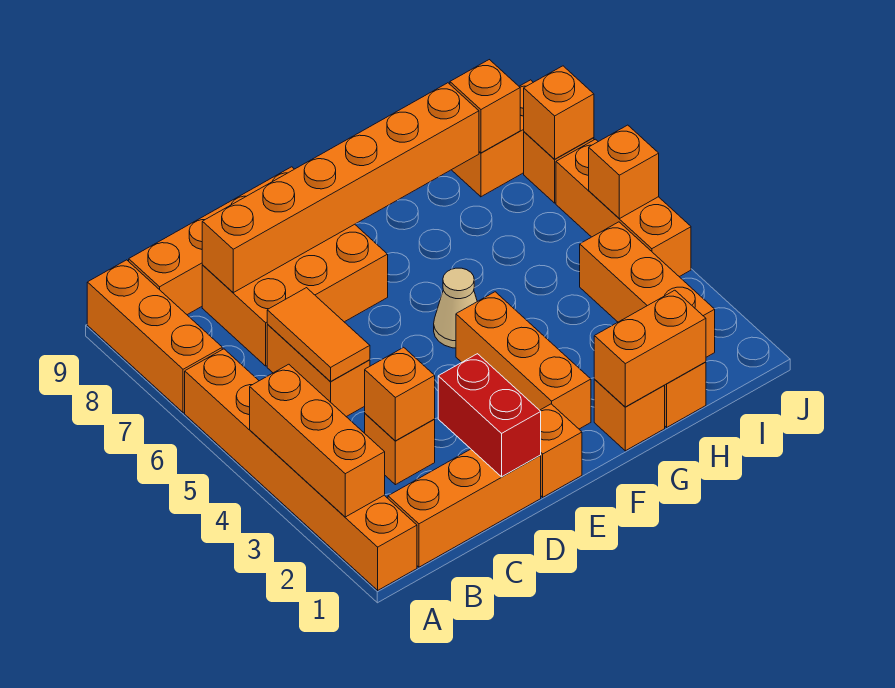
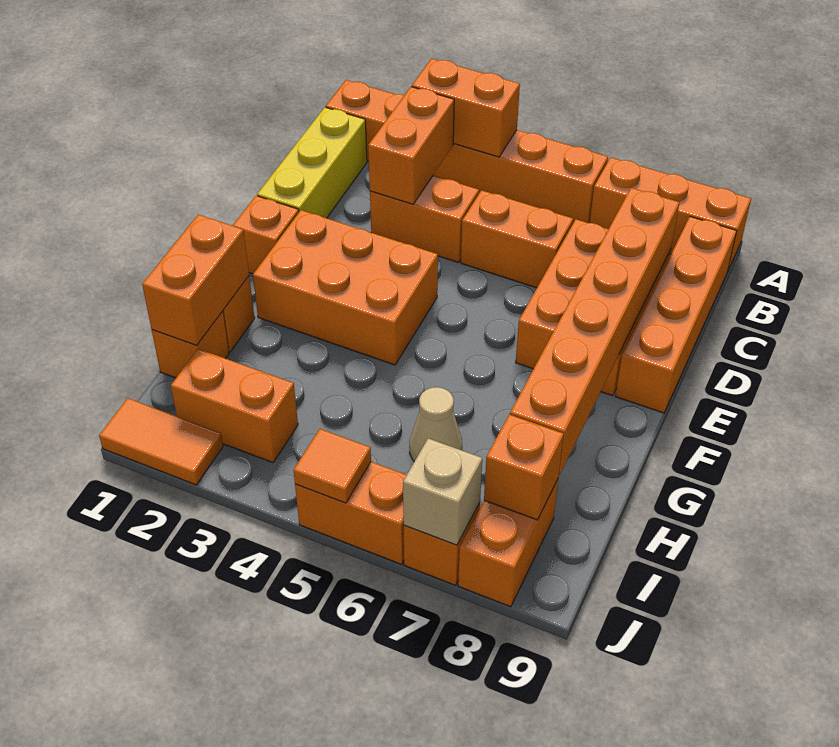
orange 1x3 brick [250,364,385,517] -> orange 1x2 brick [412,59,520,157]
orange 1x3 brick [388,449,541,567] -> yellow 1x3 brick [257,107,367,218]
orange 1x1 brick [365,414,435,485] -> orange 1x2 brick [370,176,479,263]
orange 1x1 brick [365,347,435,441] -> orange 1x2 brick [368,87,454,204]
orange 1x2 tile [267,288,370,381] -> orange 1x2 tile moved to [99,398,223,485]
red 1x2 brick [438,354,541,477] -> none
orange 1x3 brick [456,292,591,429] -> orange 2x3 brick [253,210,438,365]
tan 1x1 cone [434,268,477,348] -> tan 1x1 cone moved to [409,387,462,462]
orange 1x3 brick [580,222,715,357] -> orange 1x2 brick [171,349,298,463]
orange 1x3 brick [556,139,691,277] -> orange 1x2 brick [295,462,407,564]
orange 1x1 brick [589,125,659,219] -> orange 1x1 tile [293,429,371,503]
orange 1x1 brick [524,66,594,159] -> tan 1x1 brick [403,438,482,545]

